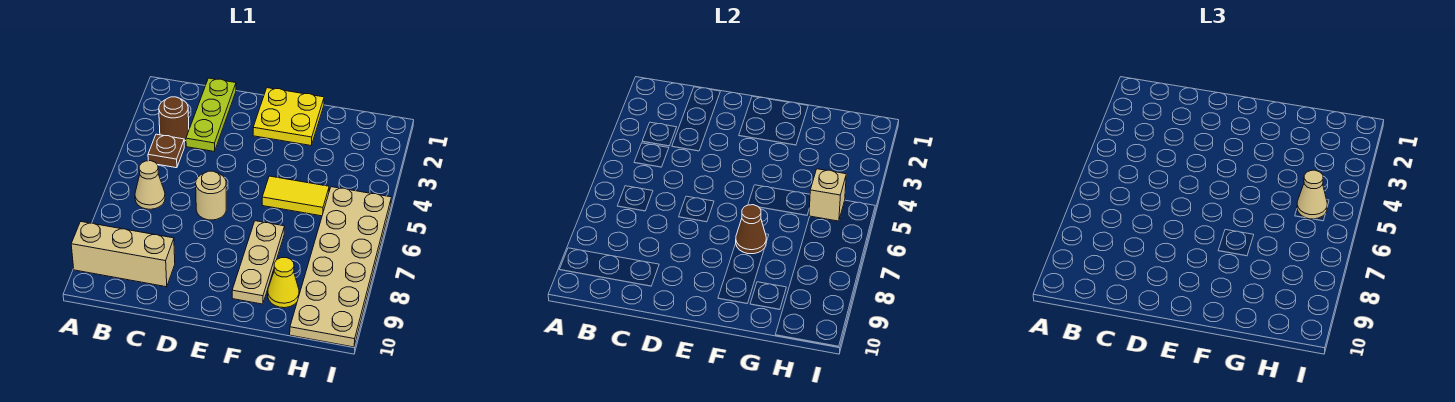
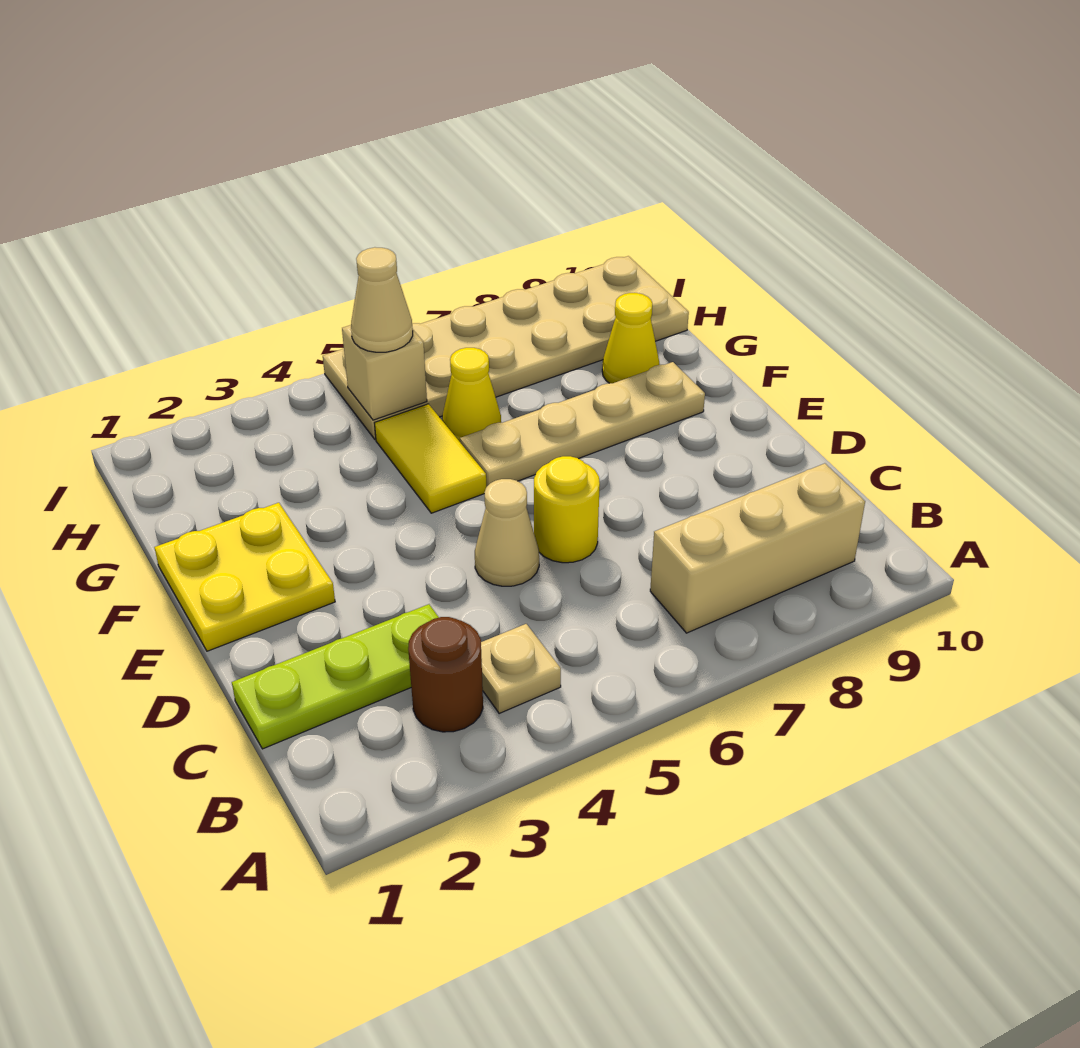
tan 1x3 brick [71,222,175,287] -> tan 1x3 brick turned to [650,463,865,633]
brown 1x1 plate [148,134,184,168] -> tan 1x1 plate [481,624,561,713]
tan 1x1 cone [135,161,165,209] -> tan 1x1 cone moved to [475,479,539,586]
tan 1x1 round brick [196,171,226,220] -> yellow 1x1 round brick [534,456,600,563]
tan 1x3 plate [232,221,285,304] -> tan 1x4 plate [460,362,705,487]
brown 1x1 cone [736,205,766,254] -> none
none -> yellow 1x1 cone [442,348,501,442]

